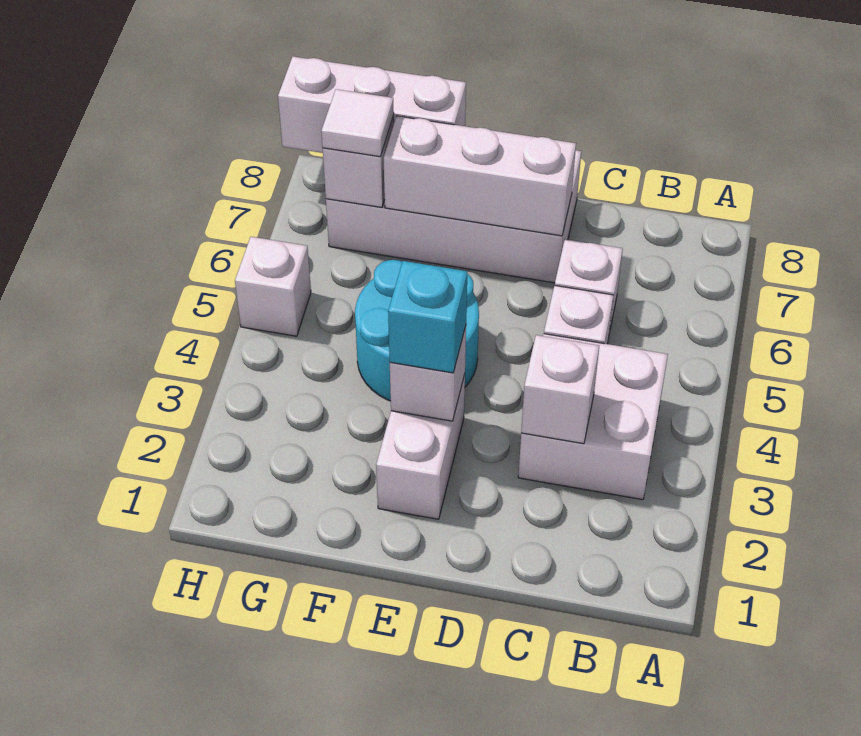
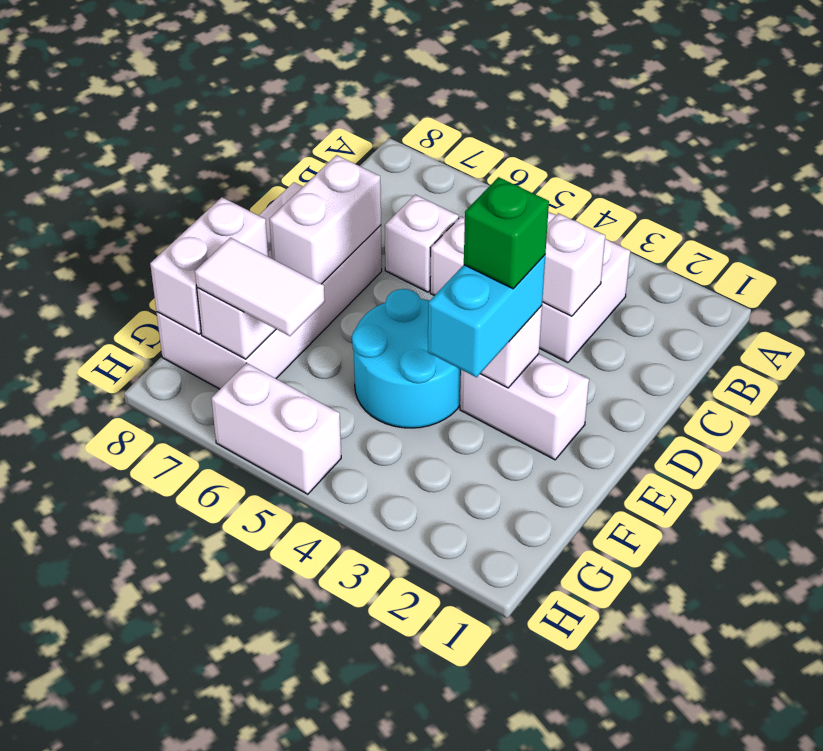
white 1x3 brick [384,116,576,236] -> white 1x2 brick [269,155,381,284]
cyan 1x1 brick [388,261,467,373] -> cyan 1x2 brick [428,255,545,377]
none -> green 1x1 brick [464,177,549,289]
white 1x3 brick [278,57,466,153] -> white 1x2 brick [150,197,268,334]
white 1x1 tile [321,89,394,157] -> white 1x2 tile [195,238,325,336]
white 1x1 brick [235,237,311,336] -> white 1x2 brick [212,363,341,494]

